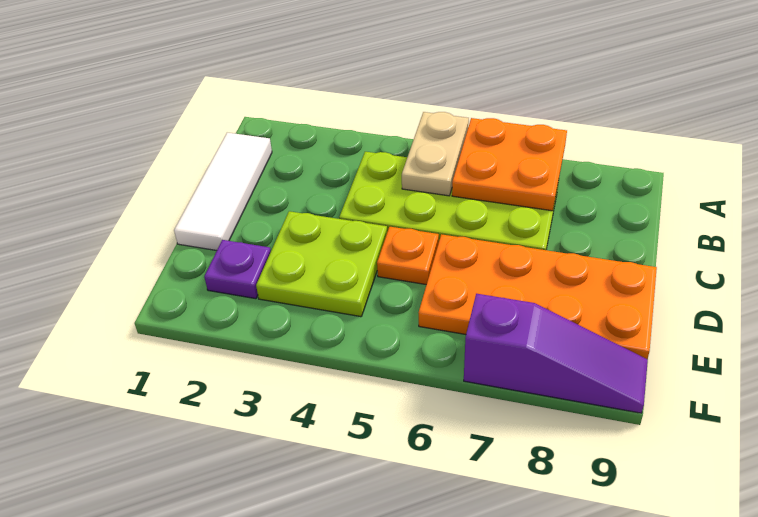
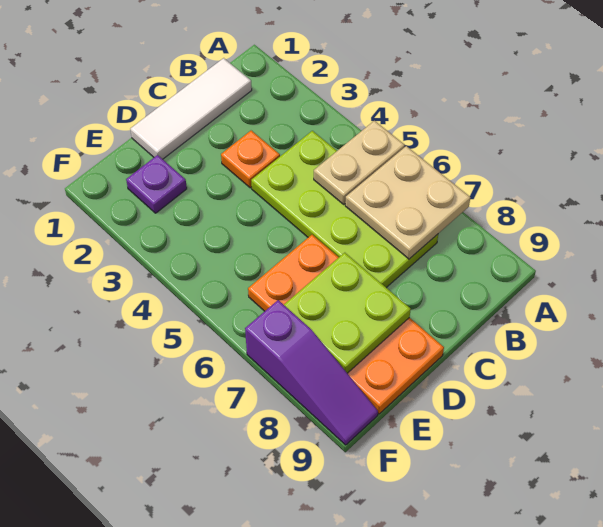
orange 2x2 plate [452,118,567,211] -> tan 2x2 plate [345,146,470,259]
lime 2x2 plate [256,211,387,317] -> lime 2x2 plate moved to [284,253,411,373]
orange 1x1 plate [377,227,439,285] -> orange 1x1 plate moved to [221,131,280,188]

